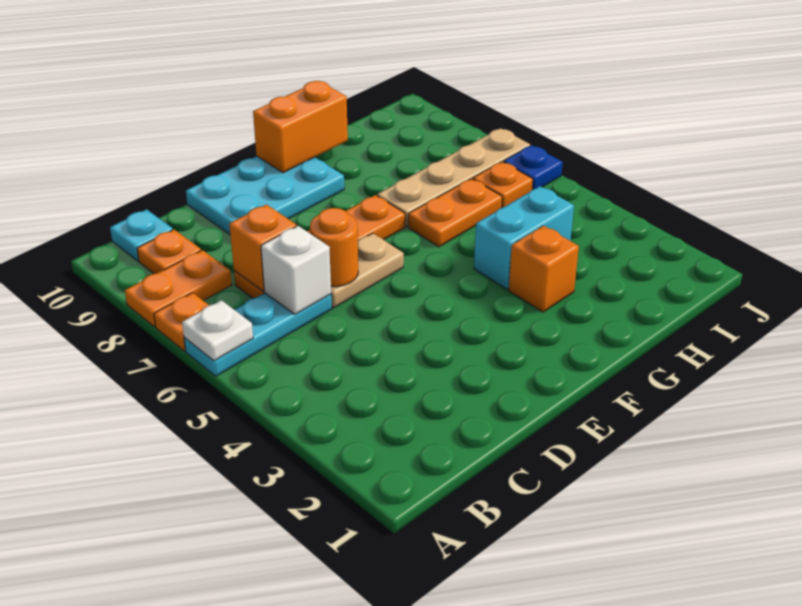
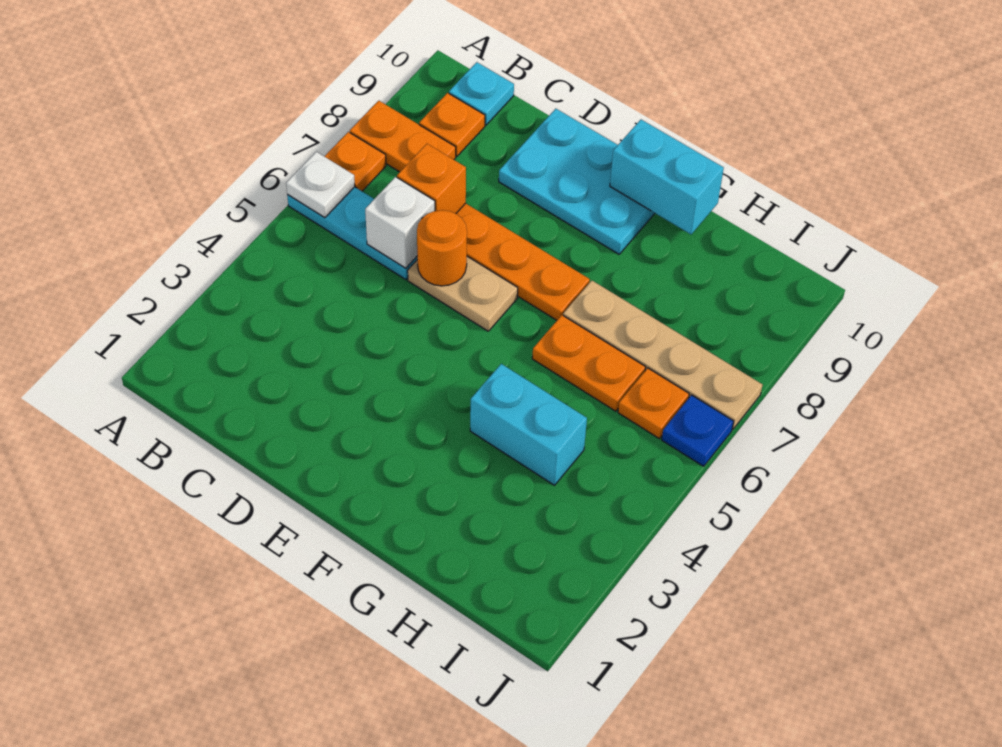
orange 1x2 brick [253,81,348,173] -> cyan 1x2 brick [610,120,724,234]
orange 1x1 brick [509,226,579,312] -> none

